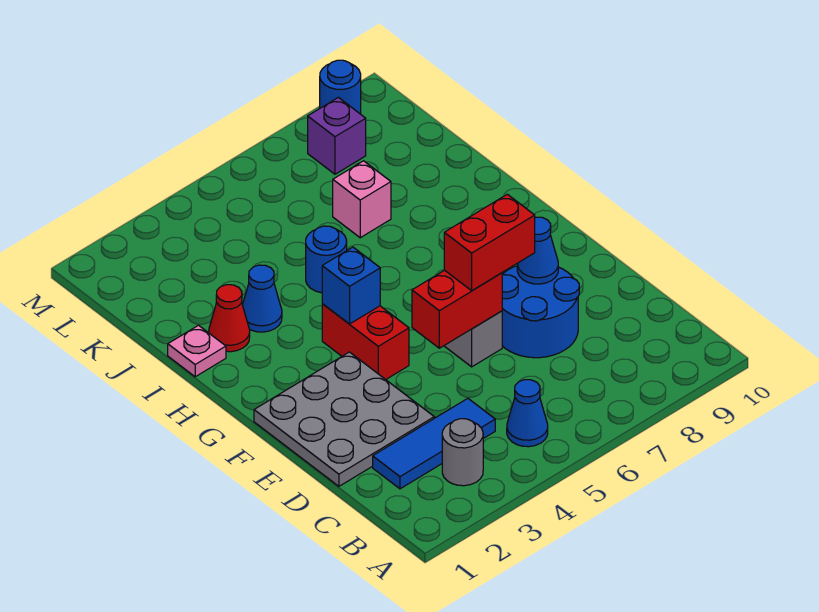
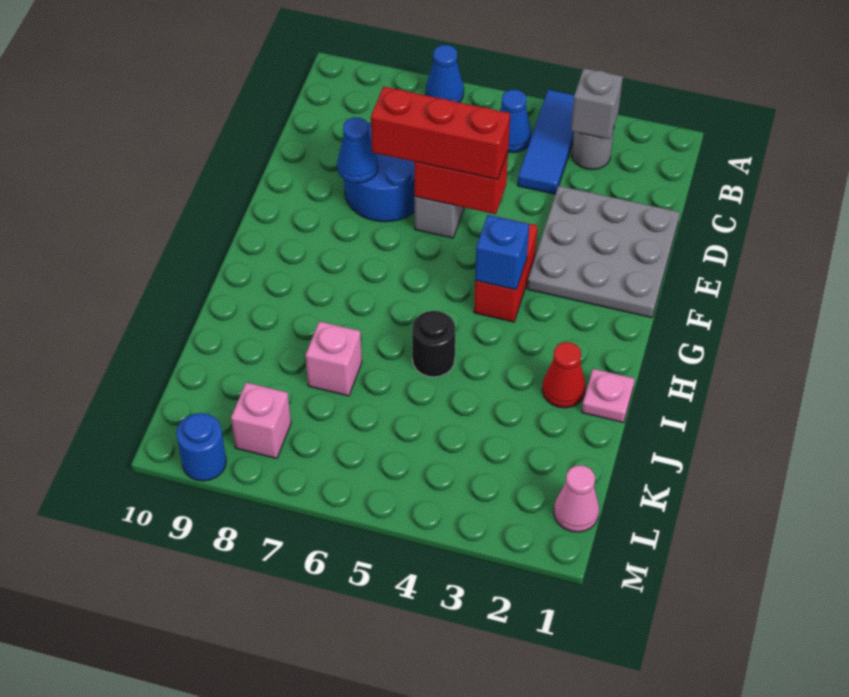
none -> grey 1x1 brick [571,68,623,139]
blue 1x3 tile [373,398,495,489] -> blue 1x3 tile turned to [518,90,574,194]
red 1x2 brick [444,194,535,291] -> red 1x3 brick [371,87,510,180]
blue 1x1 cone [243,265,282,332] -> blue 1x1 cone moved to [426,45,464,102]
blue 1x1 round brick [306,226,347,293] -> black 1x1 round brick [412,311,456,377]
none -> pink 1x1 cone [554,465,599,532]
purple 1x1 brick [308,97,366,174] -> pink 1x1 brick [231,383,291,458]

